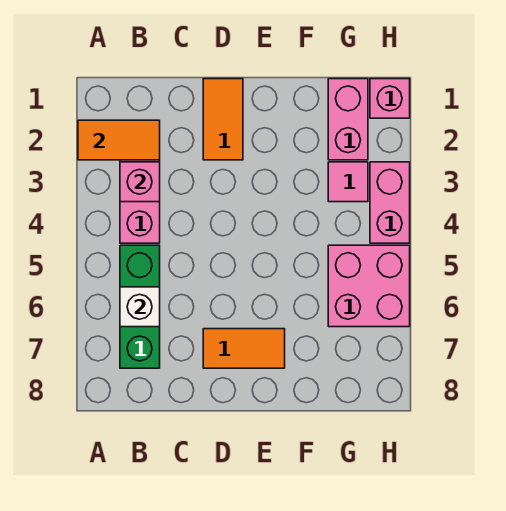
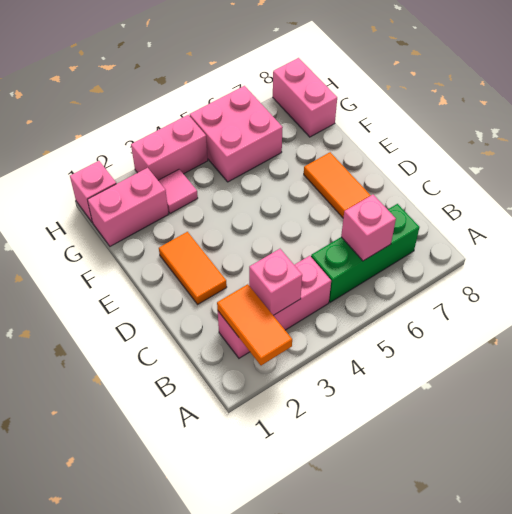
white 1x1 brick [120,287,160,327] -> pink 1x1 brick [341,195,396,261]
orange 1x2 tile [203,79,243,160] -> orange 1x2 tile turned to [159,232,227,304]
none -> pink 1x2 brick [273,58,337,137]

